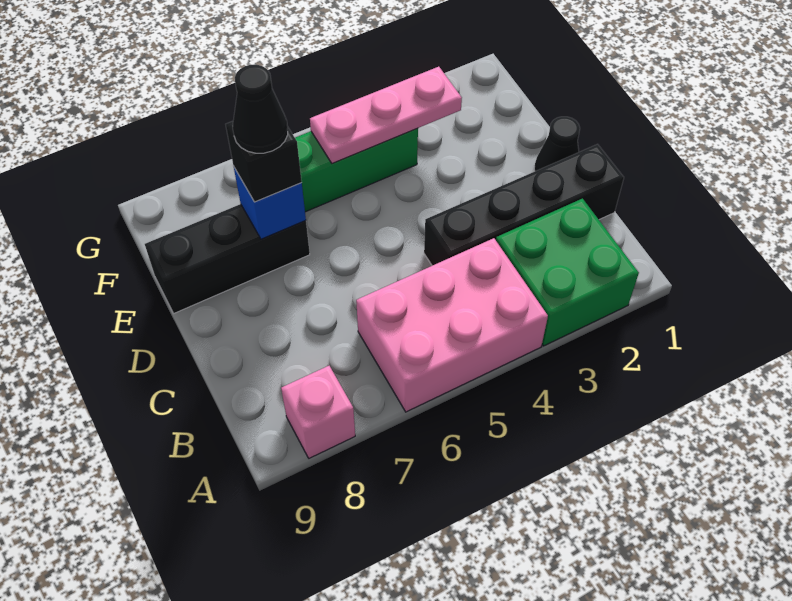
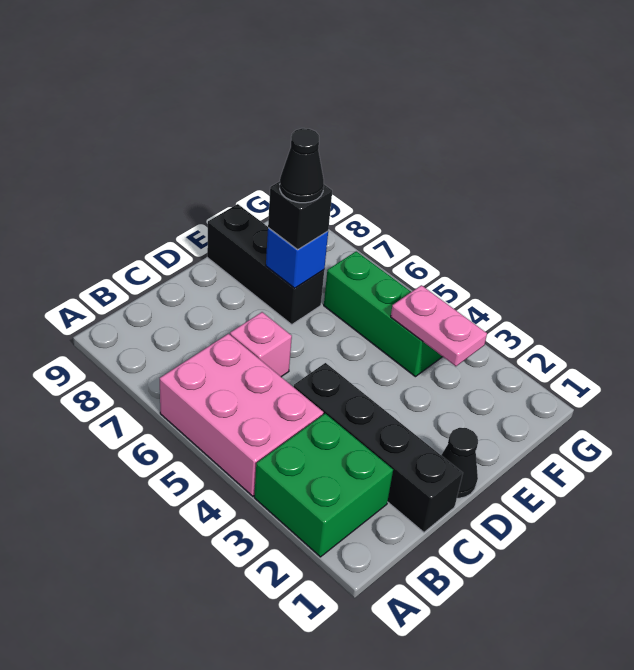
pink 1x1 brick [281,366,355,458] -> pink 1x1 brick moved to [230,312,292,377]
pink 1x3 plate [310,67,462,164] -> pink 1x2 plate [391,285,487,366]

